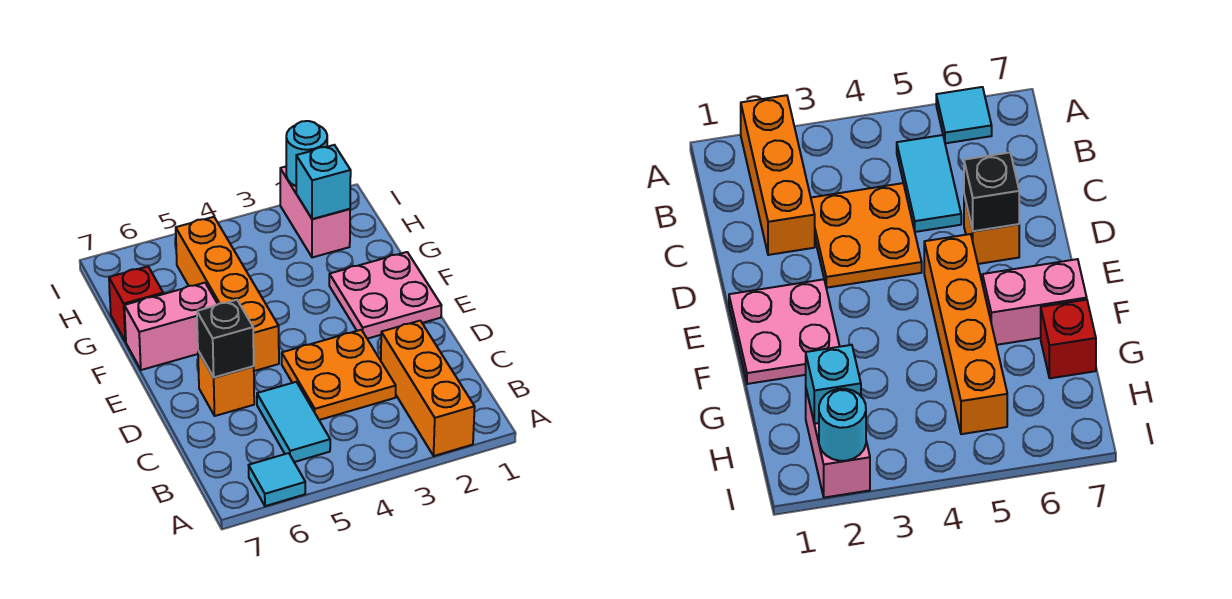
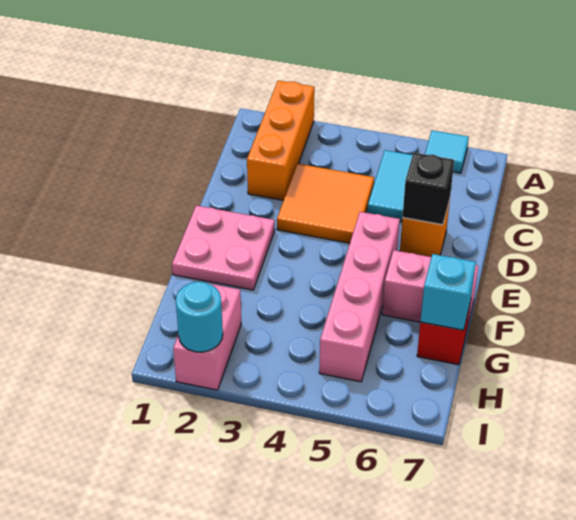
orange 2x2 plate [282,330,396,420] -> orange 2x2 tile [277,164,374,243]
orange 1x4 brick [176,217,279,371] -> pink 1x4 brick [319,212,400,382]
cyan 1x1 brick [296,145,351,219] -> cyan 1x1 brick moved to [420,254,476,330]

